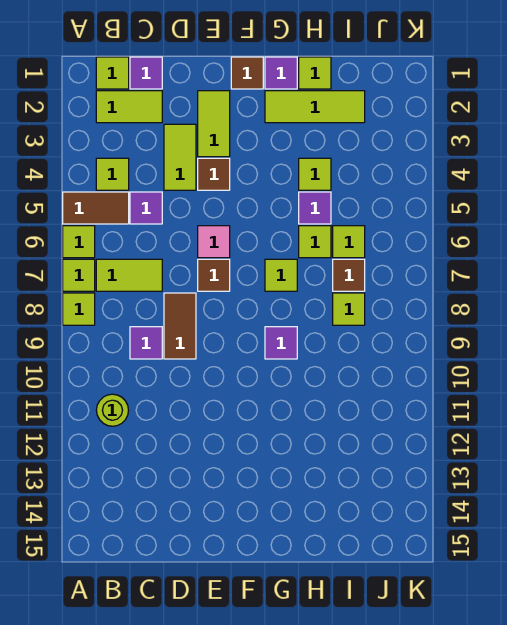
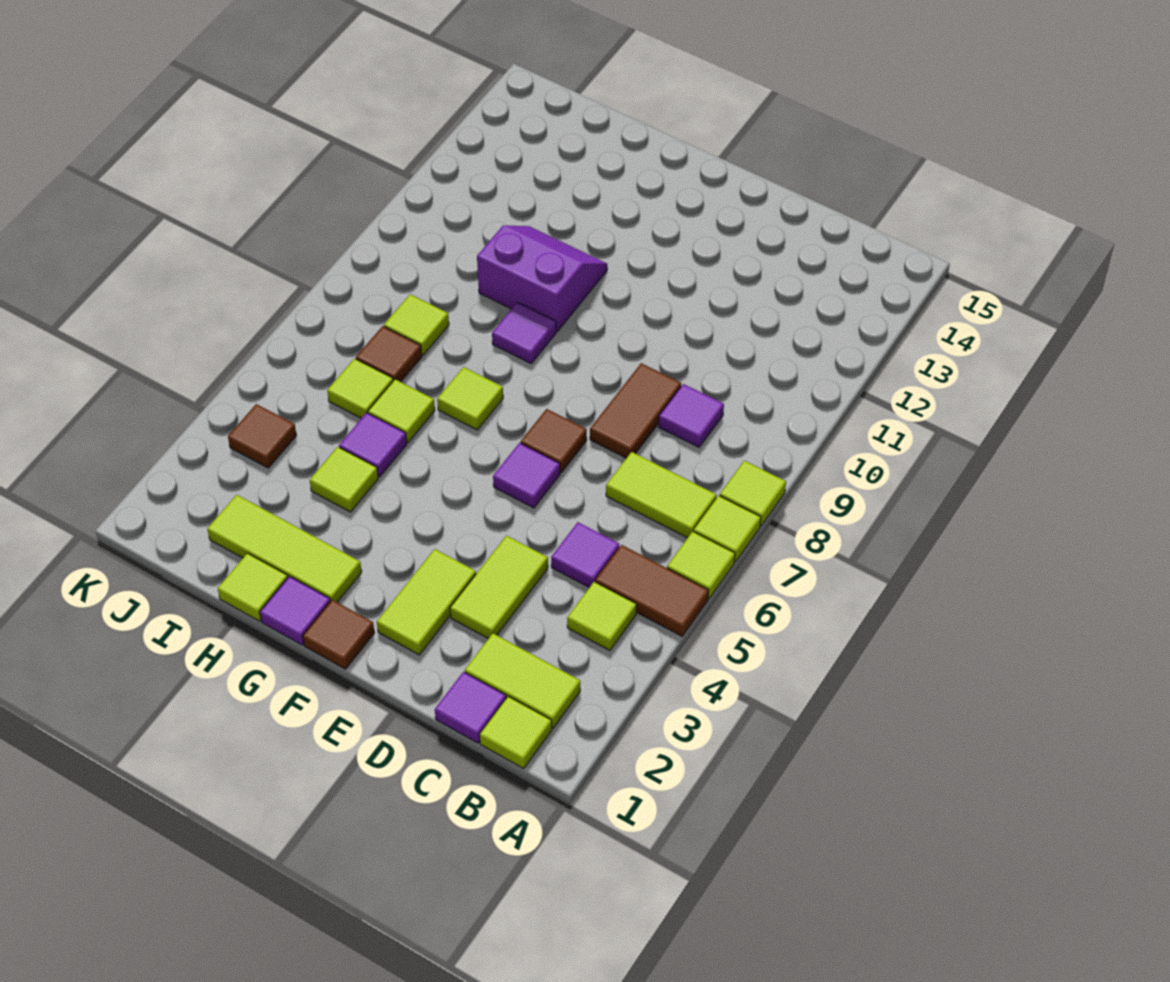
lime 1x1 round brick [96,394,129,426] -> none
brown 1x1 tile [198,158,230,190] -> brown 1x1 tile moved to [228,404,296,468]
pink 1x1 tile [198,226,230,258] -> purple 1x1 tile [493,443,560,508]
none -> purple 2x2 slope [477,225,607,331]

